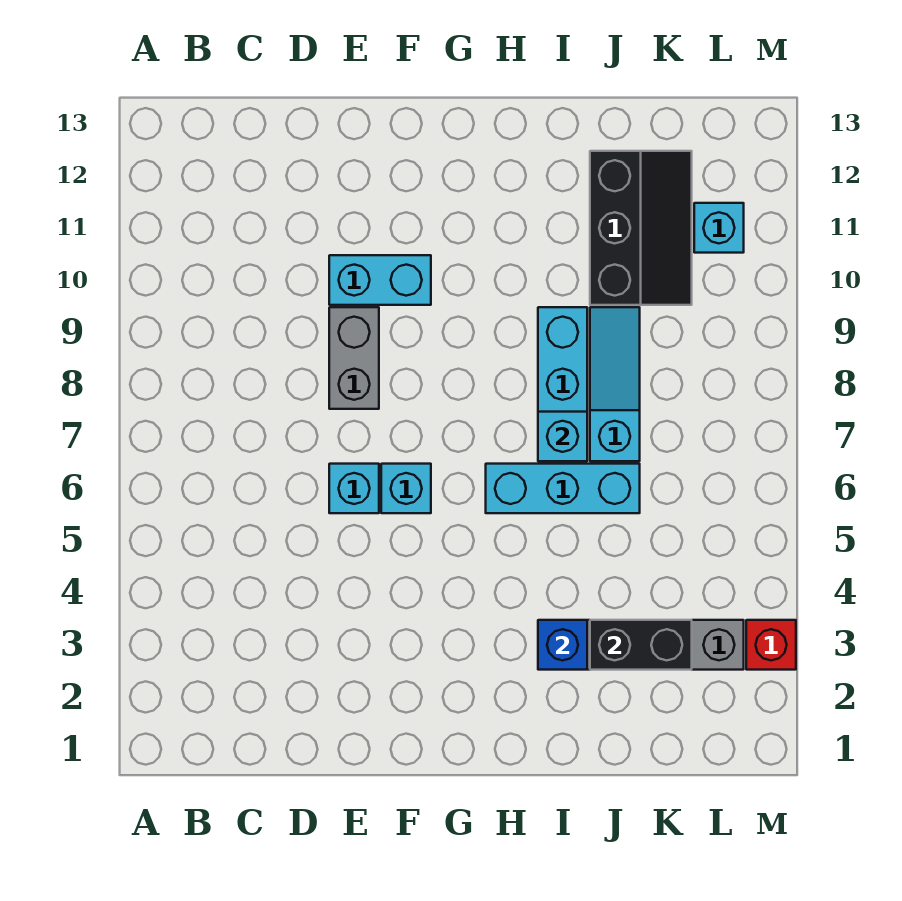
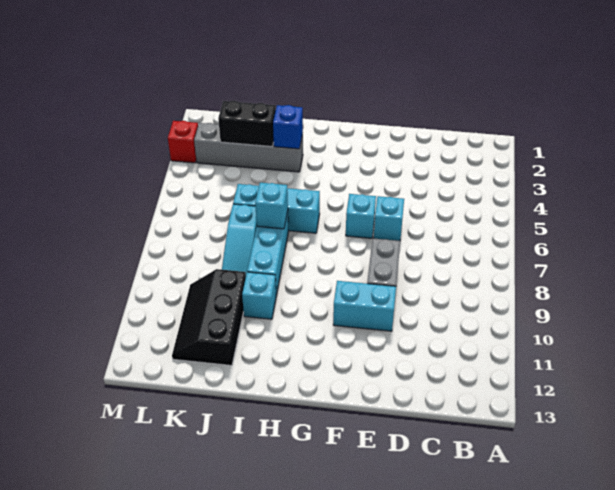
cyan 1x1 brick [694,203,744,253] -> cyan 1x1 brick moved to [242,272,276,319]

